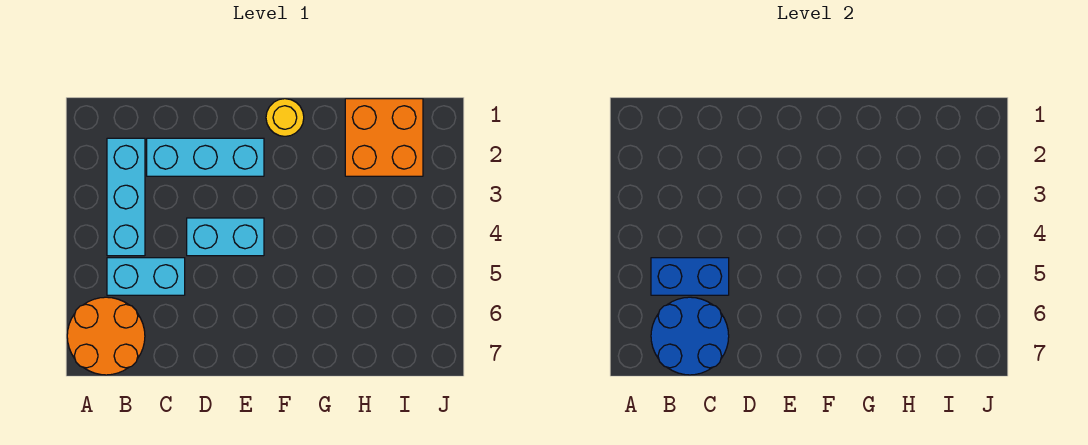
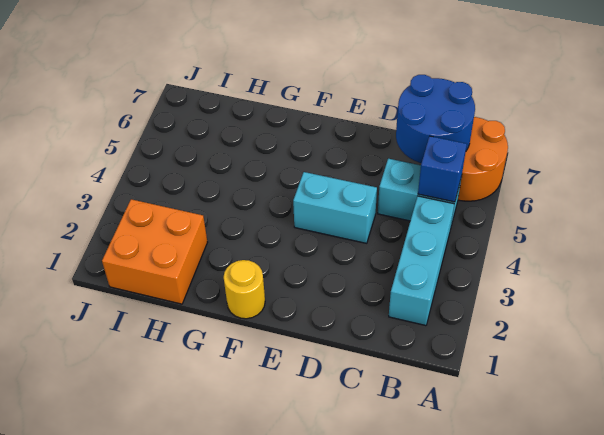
blue 1x2 brick [651,258,729,295] -> blue 1x1 brick [418,136,467,202]
cyan 1x3 brick [147,138,264,176] -> none

